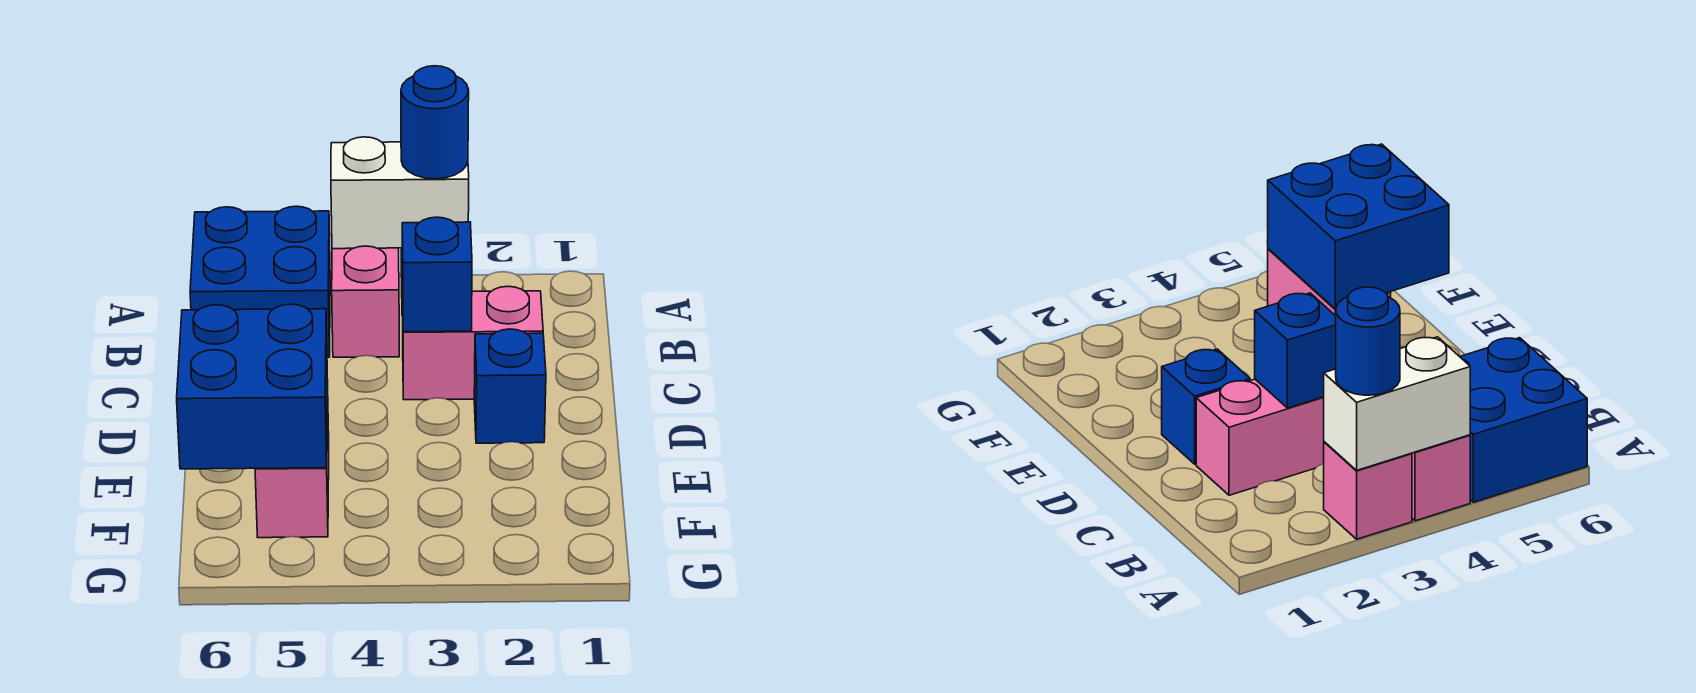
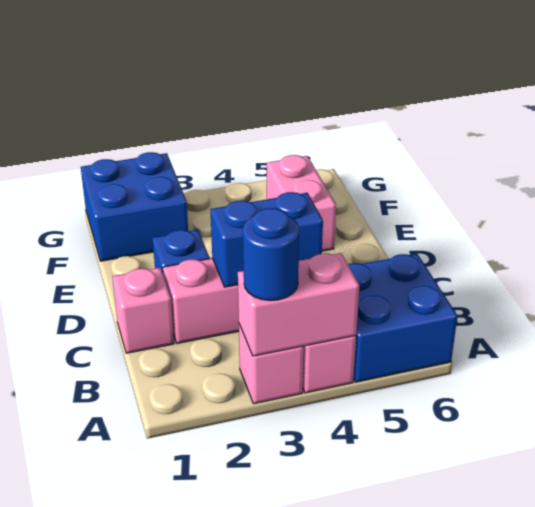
white 1x2 brick [331,137,469,249] -> pink 1x2 brick [238,253,359,356]
none -> pink 1x1 brick [112,268,174,353]
blue 1x1 brick [402,217,472,332] -> blue 1x2 brick [210,192,323,287]
blue 2x2 brick [177,304,327,469] -> blue 2x2 brick moved to [81,152,188,261]

